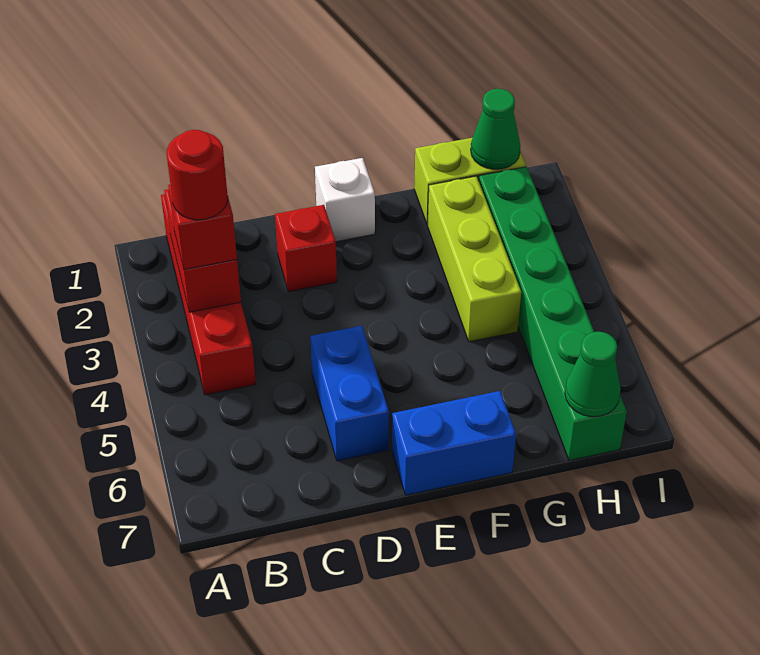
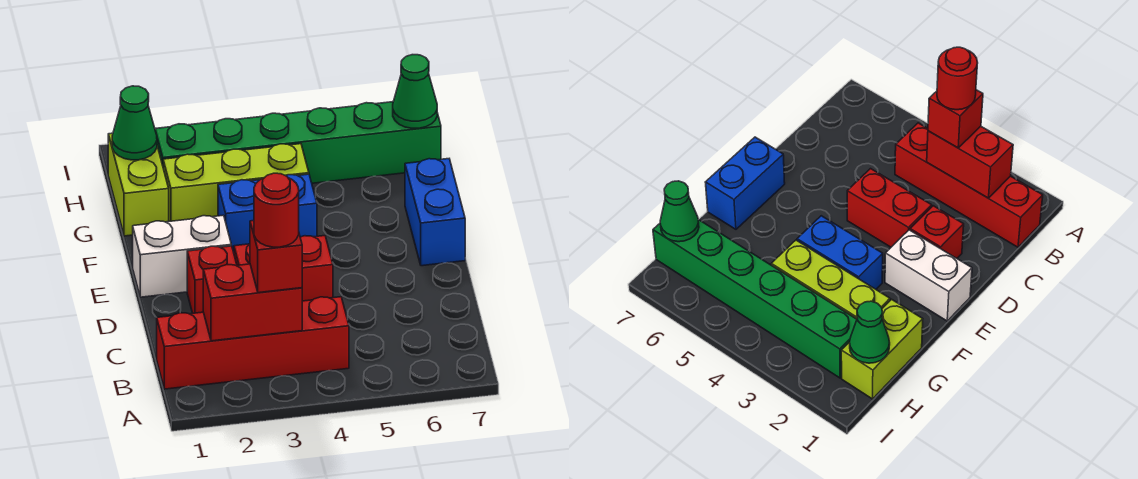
none -> red 1x2 brick [234,236,333,301]
blue 1x2 brick [310,326,389,461] -> blue 1x2 brick moved to [218,174,317,252]
white 1x1 brick [315,158,375,242] -> white 1x2 brick [133,215,231,297]

